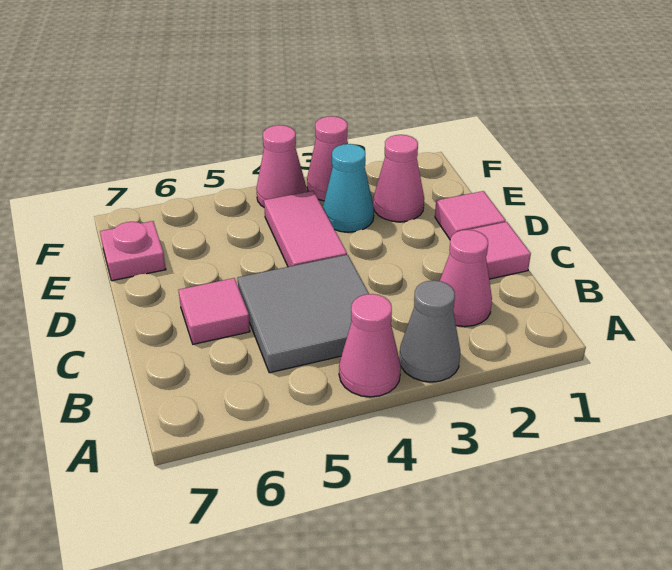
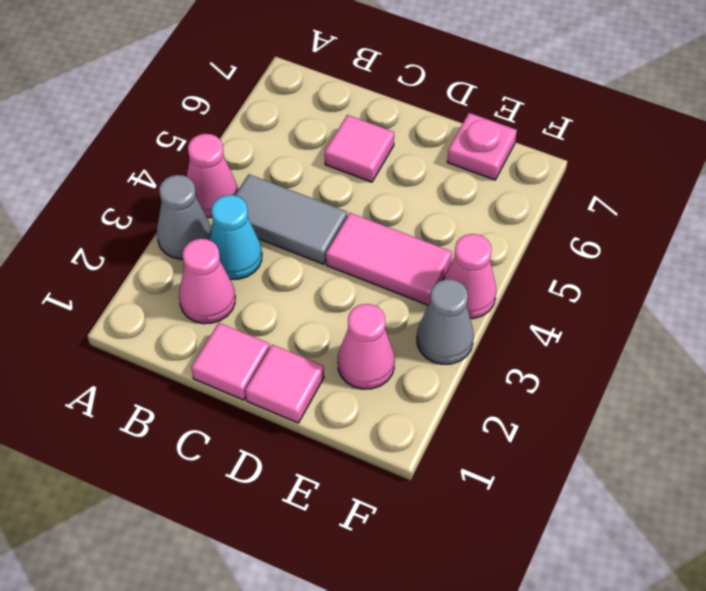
grey 2x2 tile [237,255,369,373] -> grey 1x2 tile [235,174,347,264]
cyan 1x1 cone [323,144,374,232] -> cyan 1x1 cone moved to [209,195,262,279]
pink 1x1 cone [307,116,348,201] -> grey 1x1 cone [417,279,474,364]

